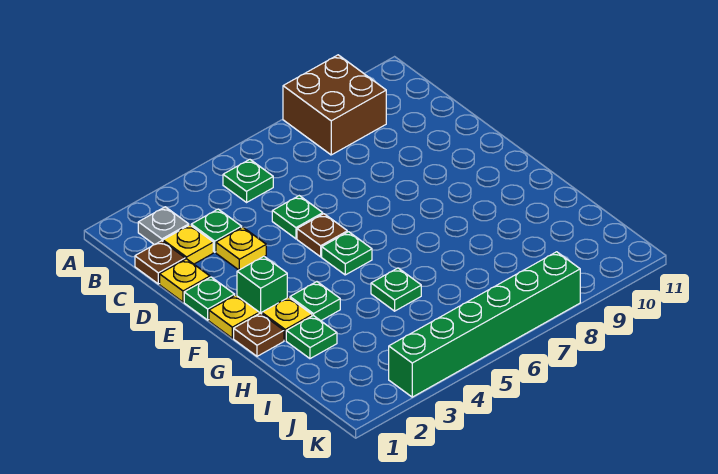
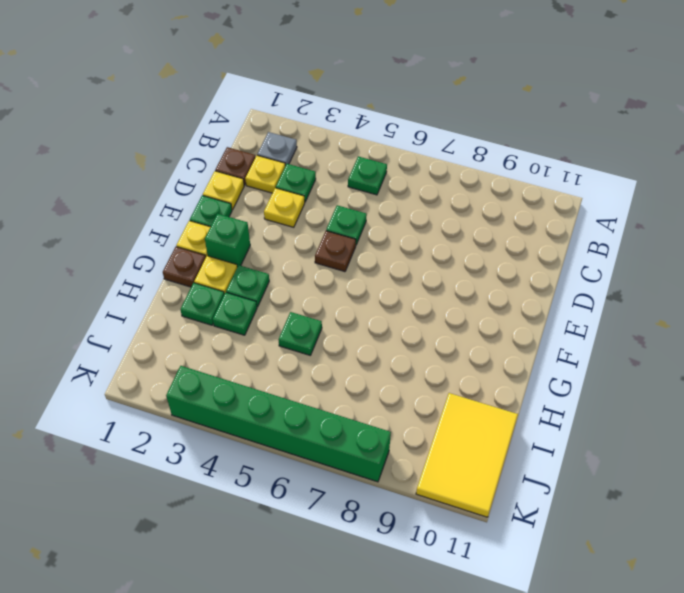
brown 2x2 brick [283,55,386,155] -> none
green 1x1 plate [322,232,372,275] -> green 1x1 plate moved to [213,293,257,335]
none -> yellow 2x3 tile [416,393,518,517]

